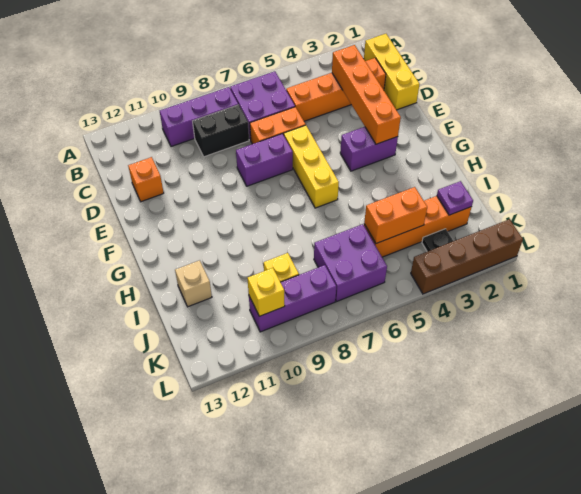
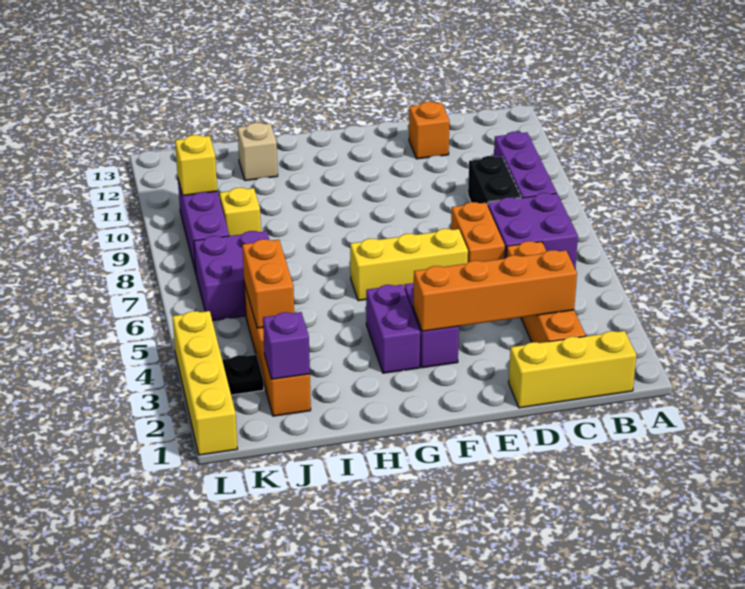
purple 1x2 brick [236,134,293,186] -> purple 1x2 brick moved to [366,285,420,373]
purple 1x1 plate [437,181,473,215] -> purple 1x1 brick [263,312,310,379]
brown 1x4 brick [411,219,523,294] -> yellow 1x4 brick [172,311,237,455]

